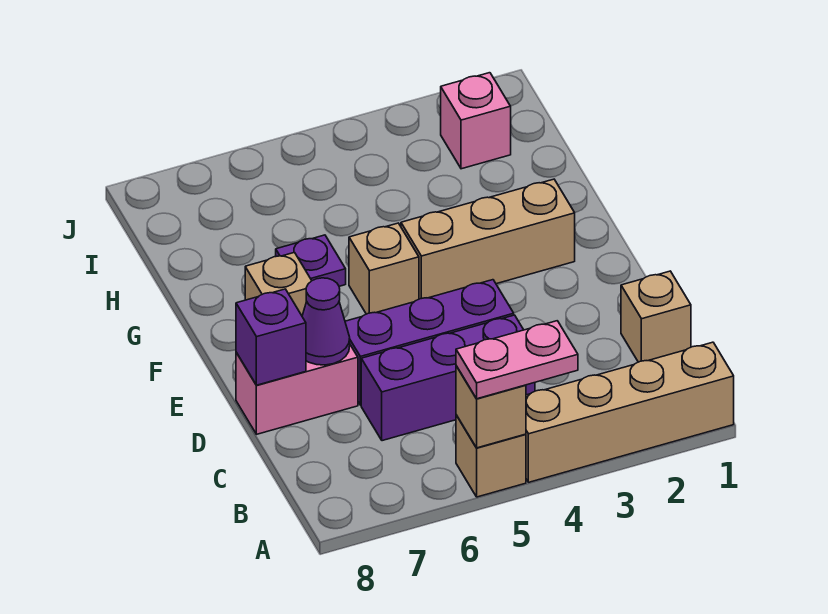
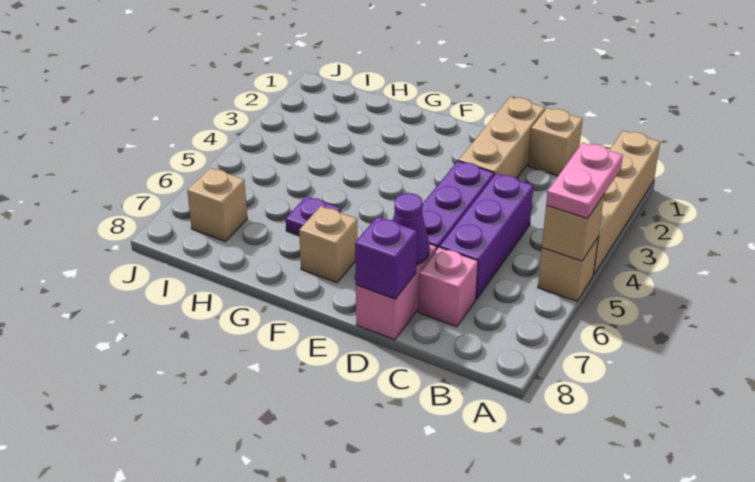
tan 1x3 brick [401,179,575,299] -> tan 1x3 brick moved to [459,97,545,178]
tan 1x1 brick [349,223,419,314] -> tan 1x1 brick moved to [187,168,247,242]
pink 1x1 brick [441,73,511,169] -> pink 1x1 brick moved to [418,247,478,327]

